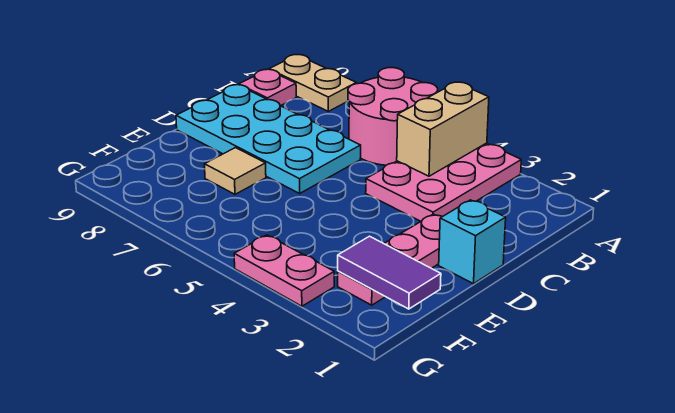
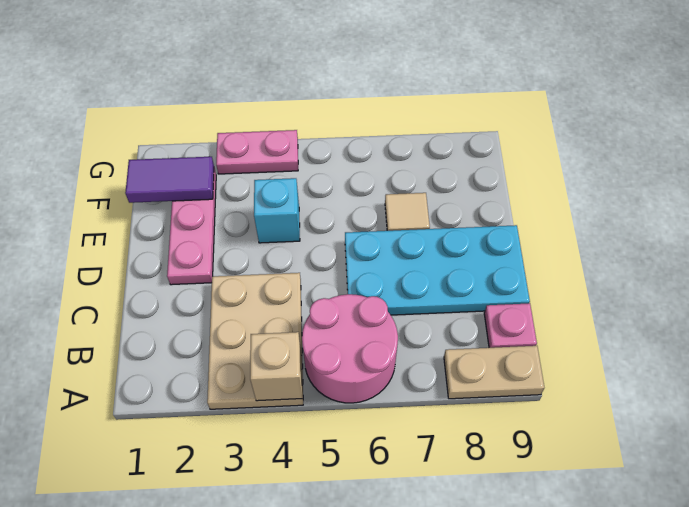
pink 2x3 plate [366,143,521,221] -> tan 2x3 plate [207,273,303,409]
tan 1x2 brick [397,82,489,176] -> tan 1x1 brick [250,332,302,401]
cyan 1x1 brick [439,200,506,284] -> cyan 1x1 brick moved to [254,178,300,243]

